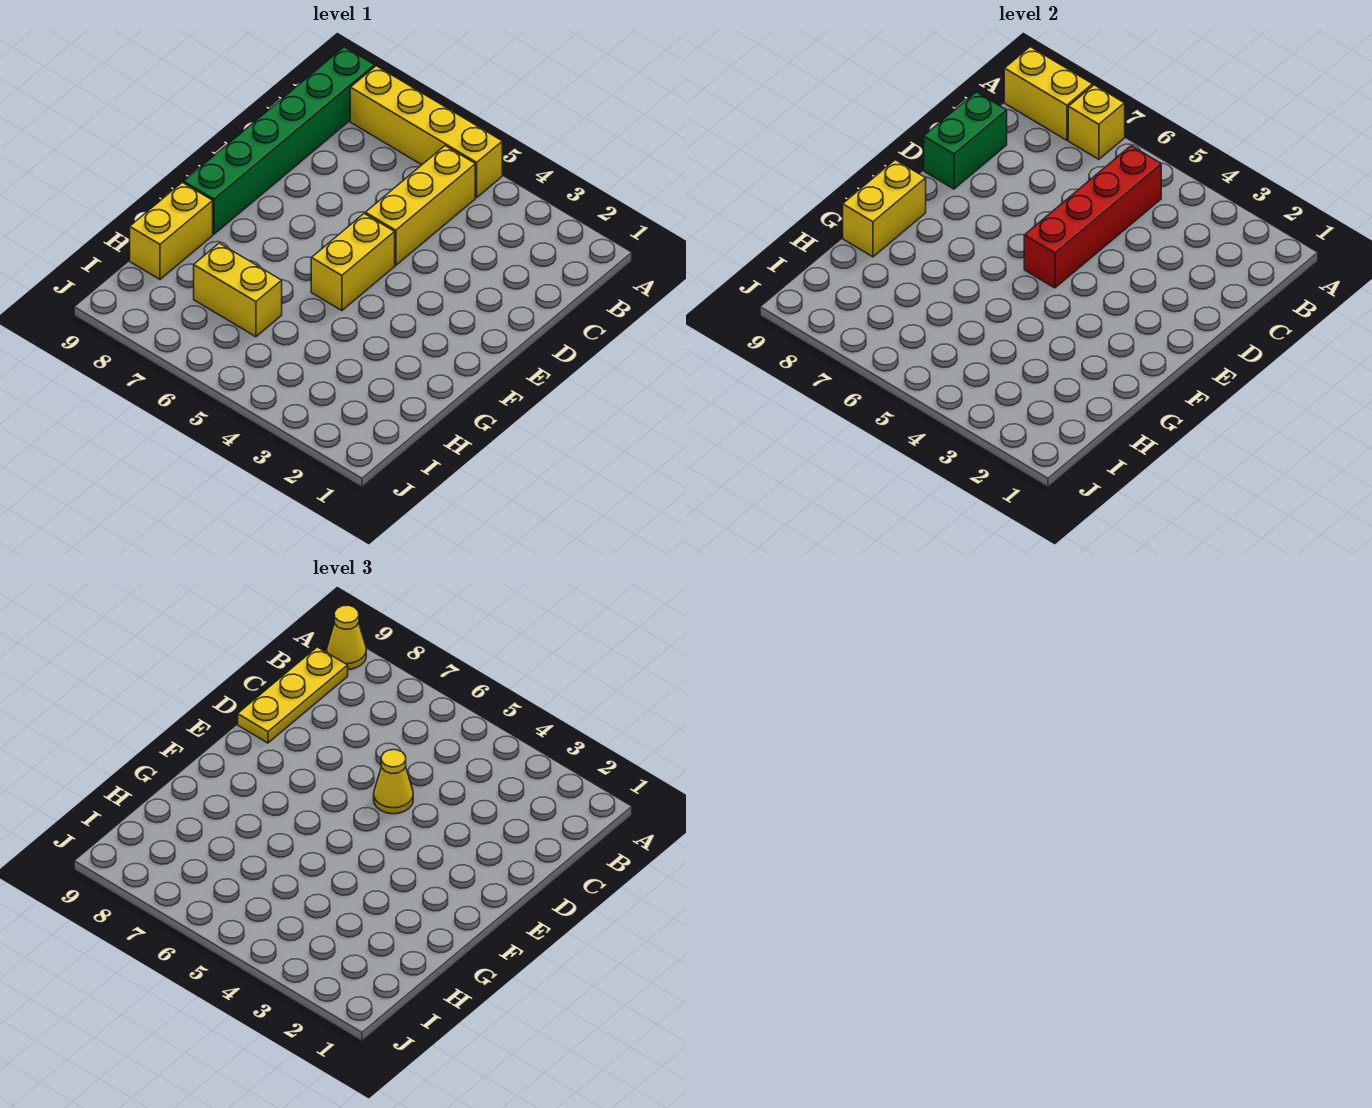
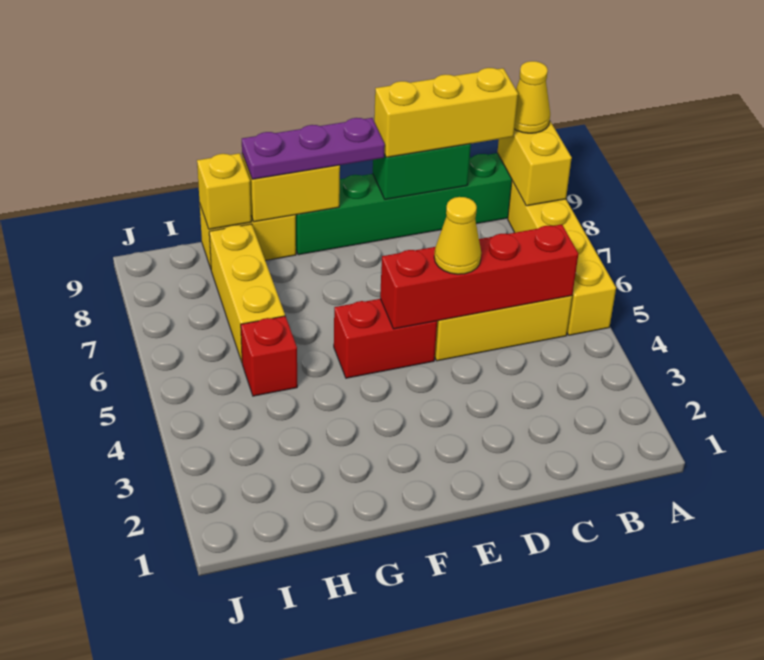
yellow 1x1 brick [1068,85,1125,159] -> yellow 1x1 brick moved to [197,153,251,229]
yellow 1x3 plate [238,647,348,743] -> yellow 1x3 brick [374,68,518,157]
yellow 1x2 brick [311,214,395,311] -> red 1x2 brick [334,299,437,378]
none -> purple 1x3 plate [242,118,385,179]
none -> red 1x1 brick [241,316,297,396]
yellow 1x2 brick [194,243,282,337] -> yellow 1x3 brick [209,224,285,362]

